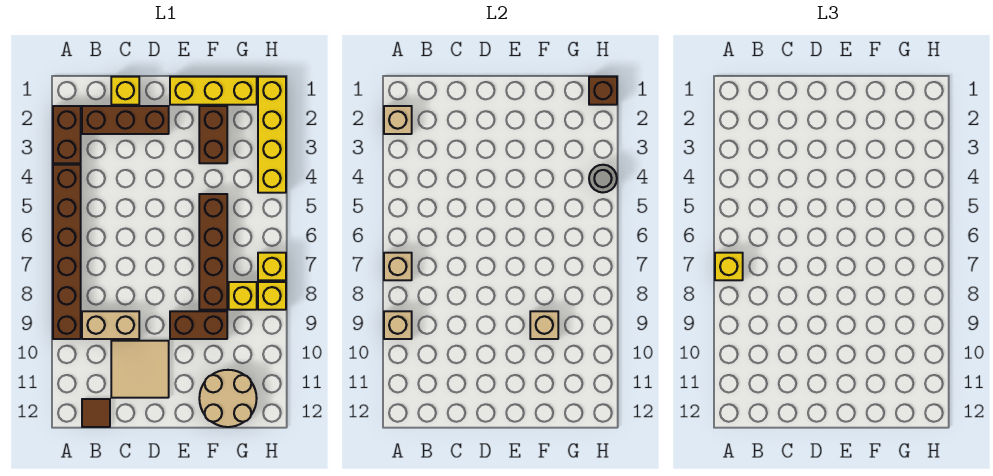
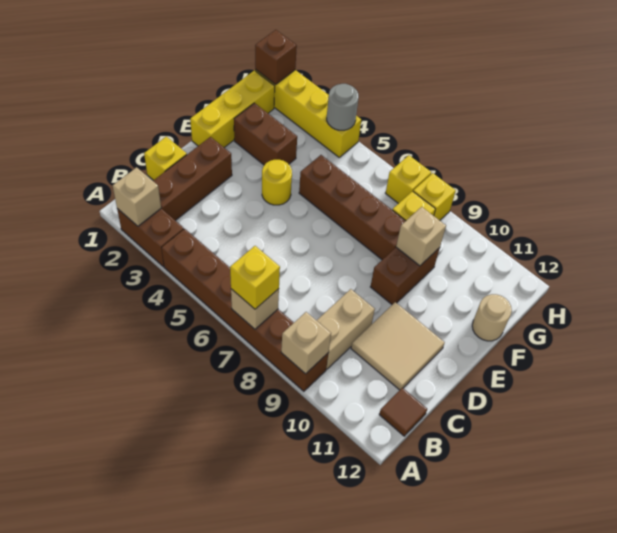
none -> yellow 1x1 round brick [262,160,292,205]
tan 2x2 round brick [199,370,257,427] -> tan 1x1 round brick [472,294,512,341]

